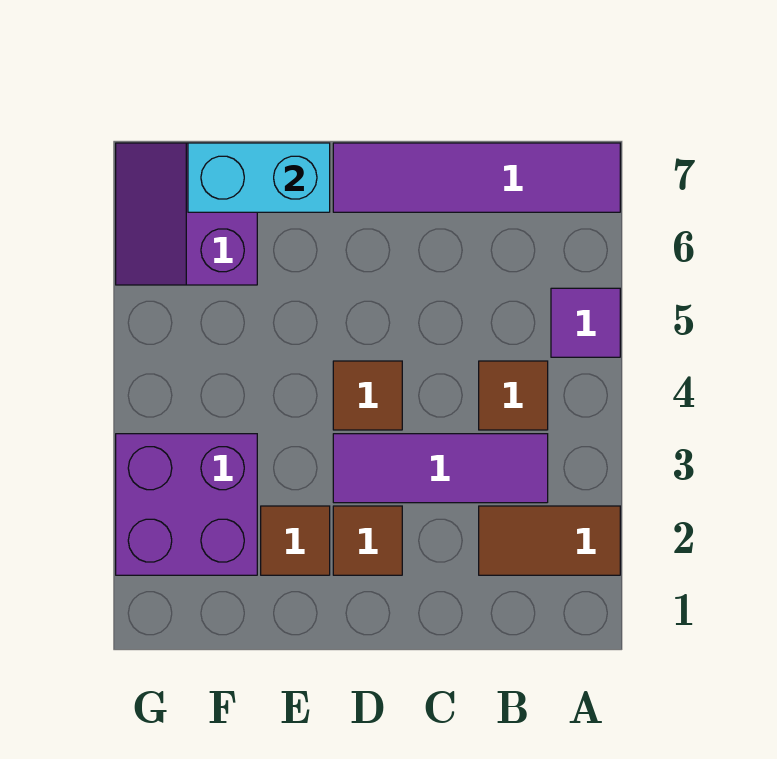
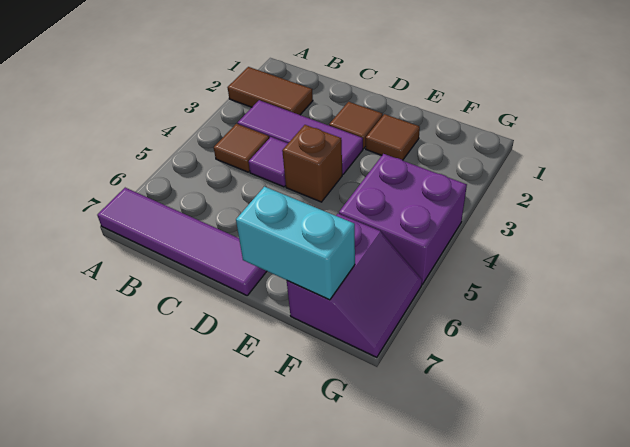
purple 1x1 tile [551,288,620,357] -> purple 1x1 tile moved to [249,137,288,187]
brown 1x1 tile [333,361,402,430] -> brown 1x1 brick [282,125,342,202]
purple 2x2 brick [116,434,257,575] -> purple 2x2 brick moved to [339,154,467,284]

